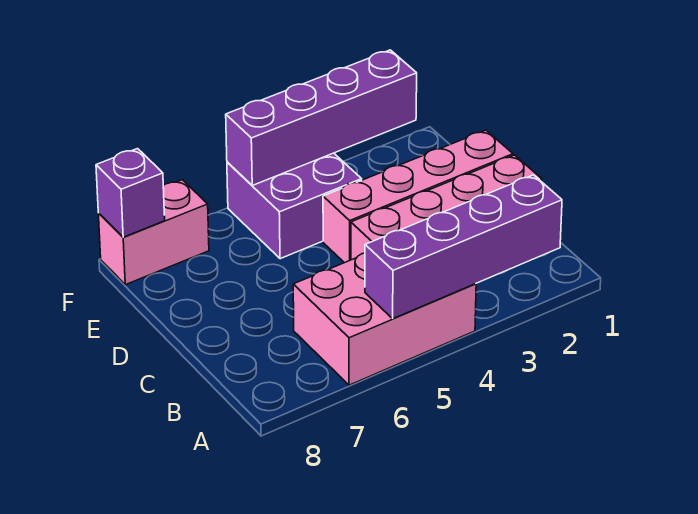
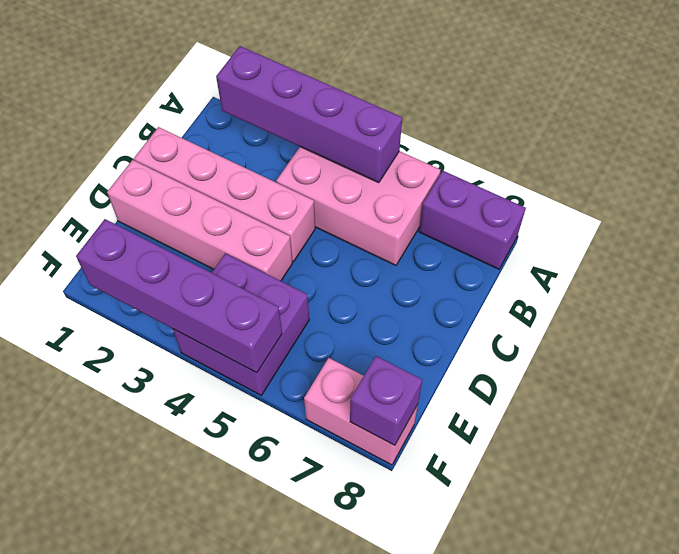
none -> purple 1x2 brick [419,171,526,269]

